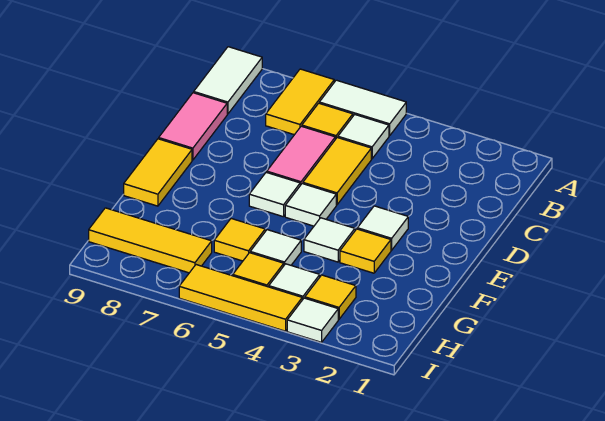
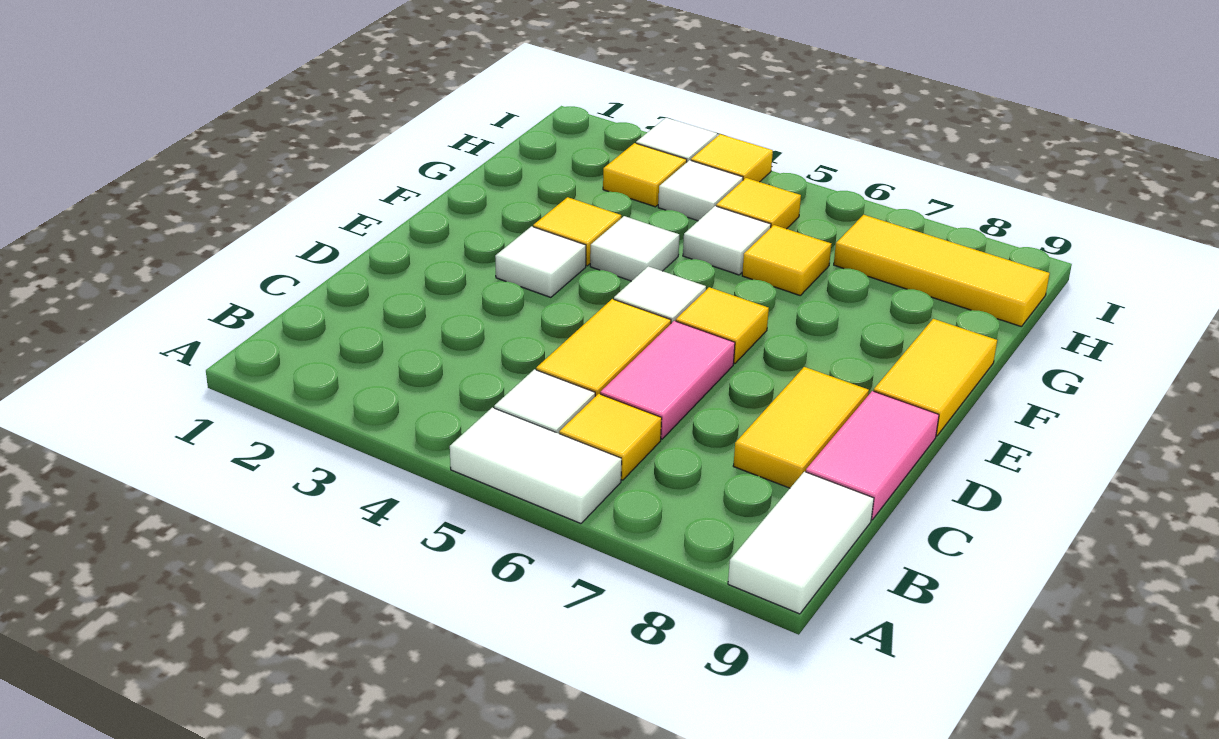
yellow 1x2 tile [266,69,334,135] -> yellow 1x2 tile moved to [733,367,869,488]
white 1x1 tile [249,172,300,217] -> yellow 1x1 tile [676,287,769,364]
yellow 1x3 tile [179,265,302,331] -> yellow 1x1 tile [691,134,773,182]

